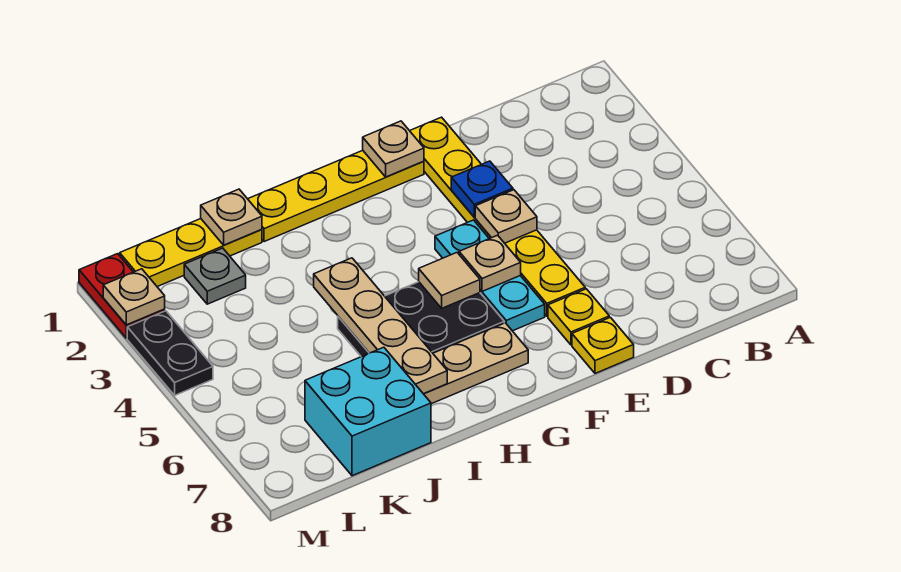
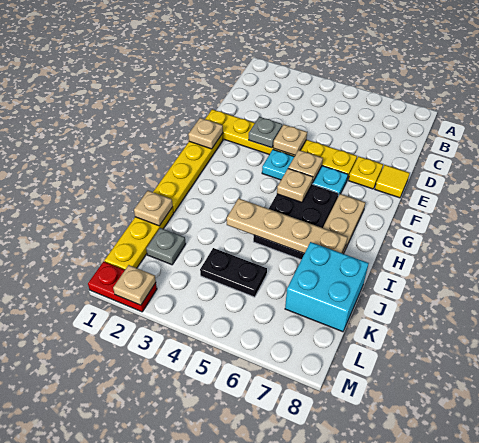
blue 1x1 plate [451,161,513,217] -> grey 1x1 plate [249,116,282,148]
yellow 1x1 plate [572,317,634,373] -> yellow 1x1 tile [375,165,410,198]
tan 1x1 tile [419,253,480,308] -> tan 1x1 plate [277,169,313,202]
black 1x2 plate [127,311,213,395] -> black 1x2 plate moved to [200,248,267,297]

